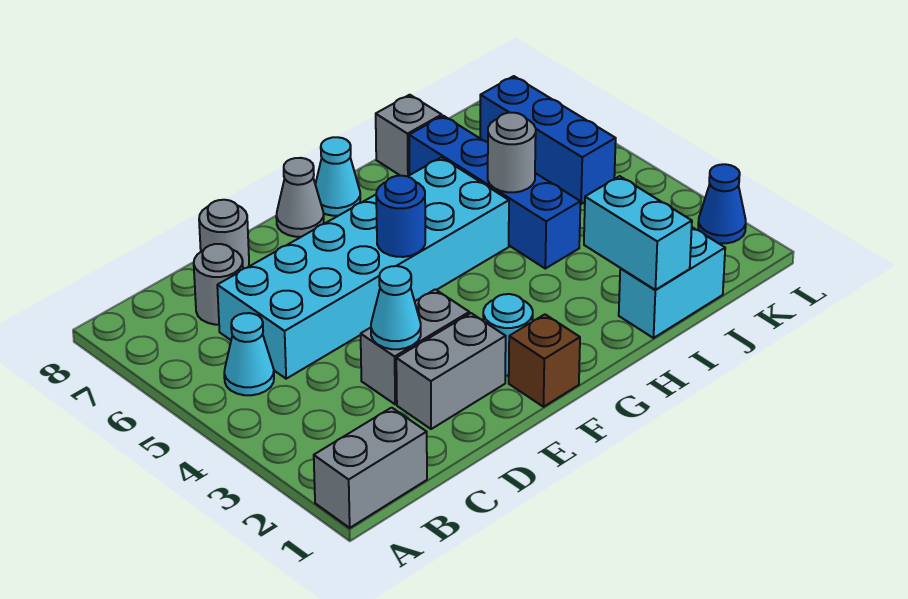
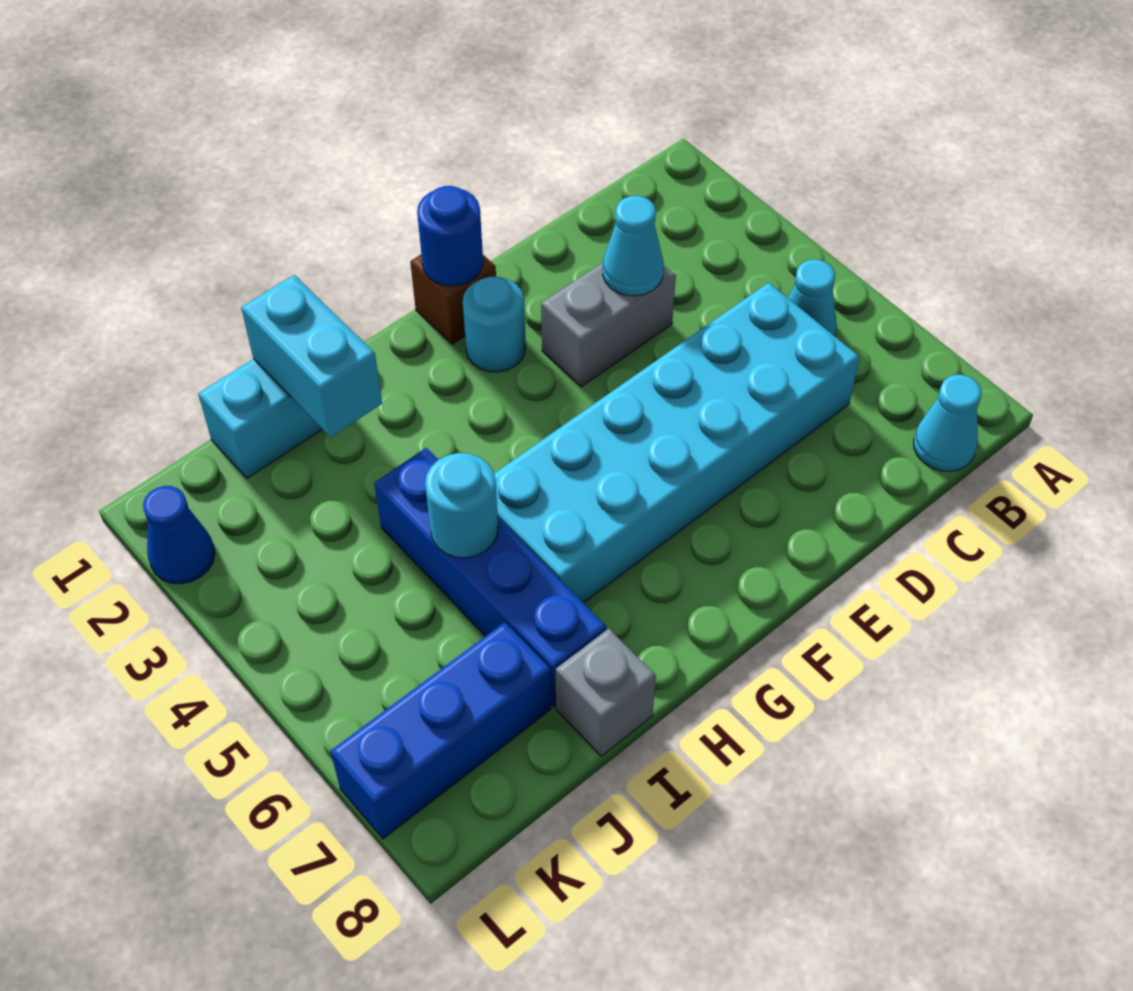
grey 1x2 brick [314,408,427,528] -> none
grey 1x1 round brick [194,244,243,325] -> none
grey 1x2 brick [396,313,506,429] -> none
grey 1x1 round brick [199,200,249,269] -> none
blue 1x1 round brick [376,176,425,257] -> blue 1x1 round brick moved to [417,186,483,286]
grey 1x1 cone [276,158,324,237] -> none
cyan 1x1 cone [315,137,360,216] -> cyan 1x1 cone moved to [914,375,982,471]
grey 1x1 round brick [488,113,536,192] -> cyan 1x1 round brick [425,453,498,558]
blue 1x3 brick [480,76,616,204] -> blue 1x3 brick turned to [331,622,551,839]

